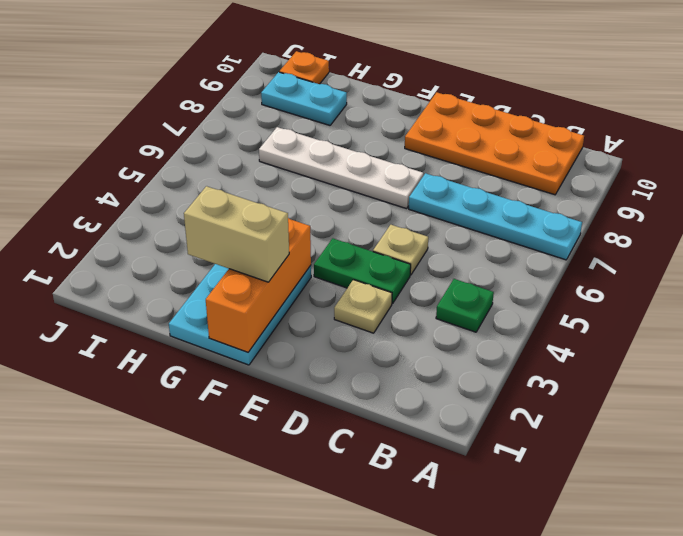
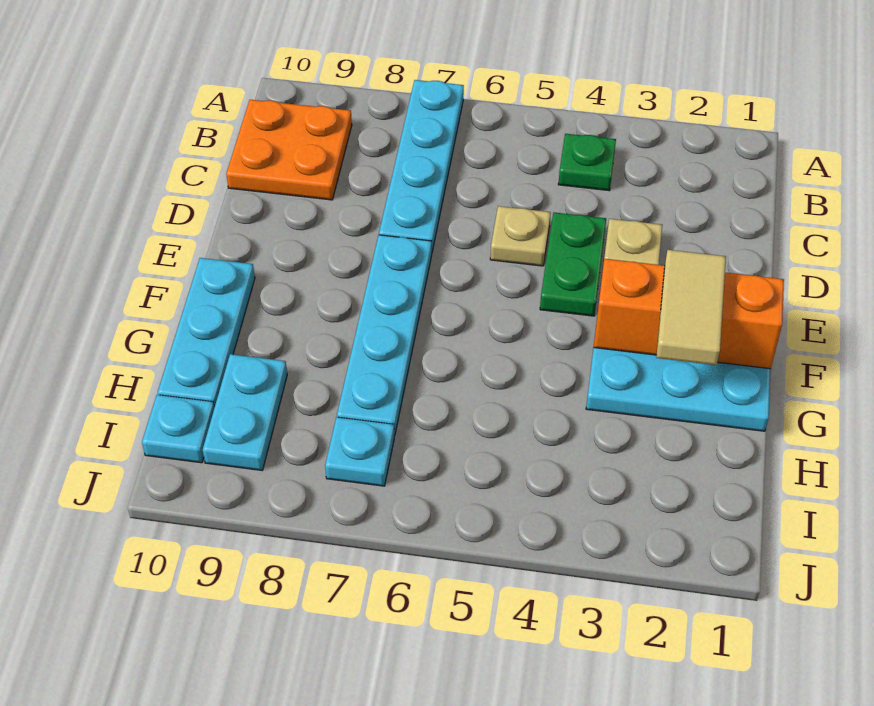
orange 2x4 plate [405,92,584,195] -> orange 2x2 plate [226,100,352,200]
white 1x4 plate [259,127,423,209] -> cyan 1x4 plate [337,235,432,436]
tan 1x2 brick [184,186,289,282] -> tan 1x2 tile [656,250,726,365]
none -> cyan 1x3 plate [158,258,255,408]
none -> cyan 1x1 plate [325,417,394,486]
orange 1x1 plate [279,51,329,84] -> cyan 1x1 plate [142,395,214,463]

